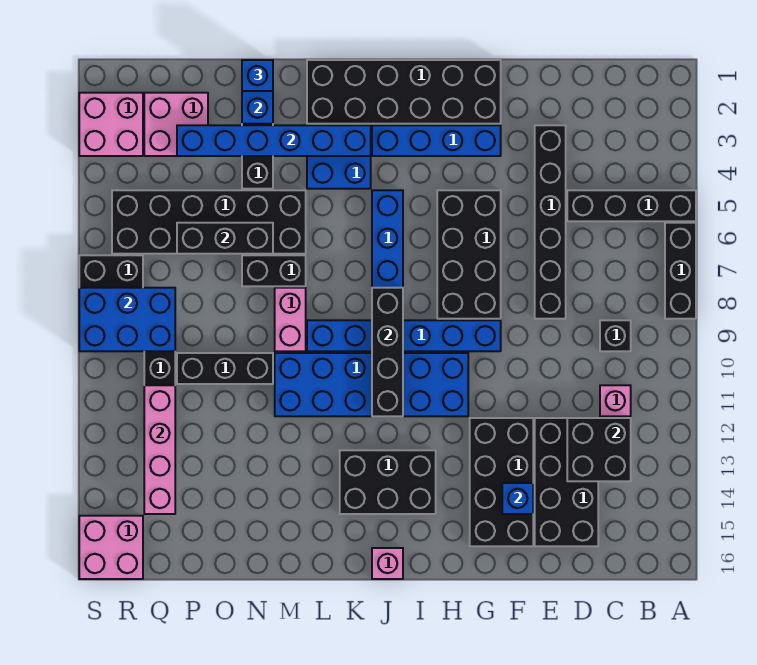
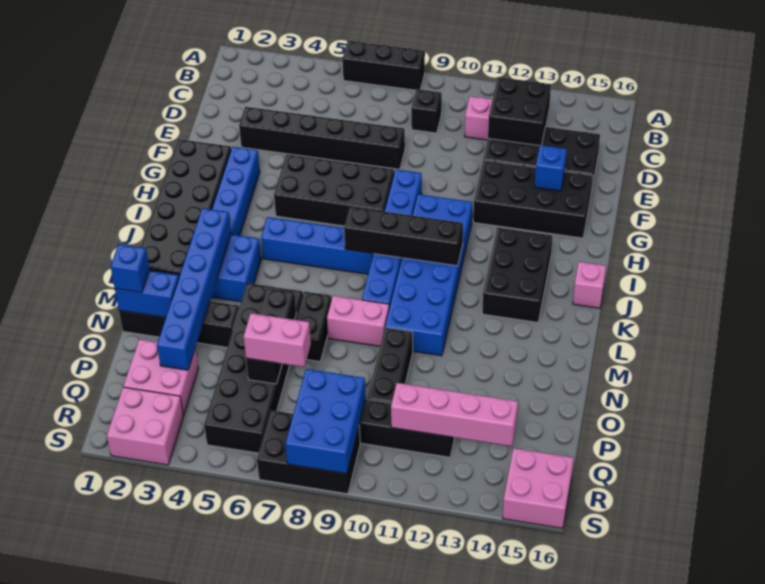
black 1x4 brick [567,190,696,221] -> none
none -> pink 1x2 brick [244,313,311,367]

